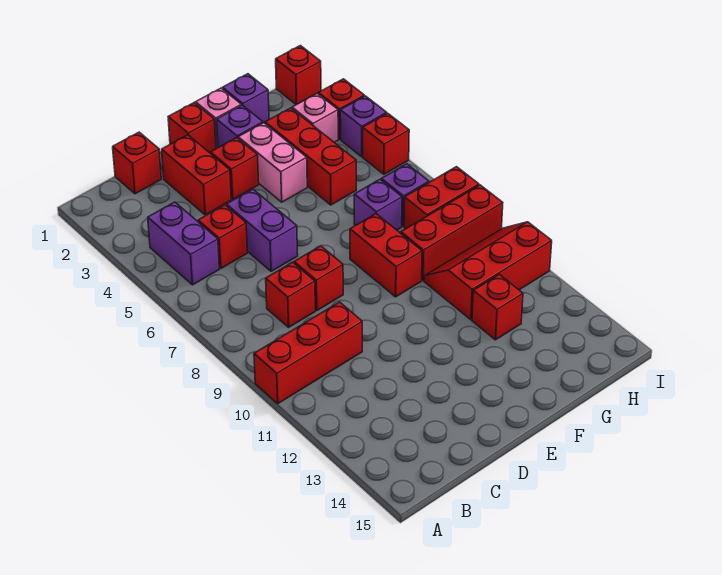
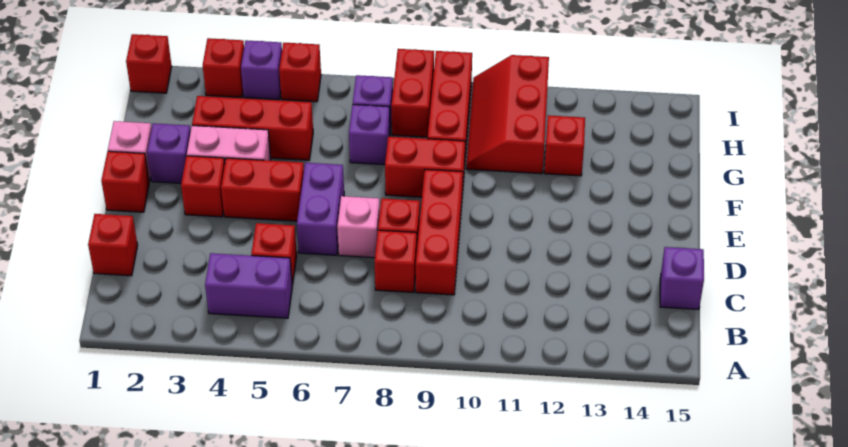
red 1x3 brick [254,302,362,404] -> red 1x3 brick moved to [416,169,463,295]
red 1x2 brick [162,135,231,215] -> red 1x2 brick moved to [221,158,304,221]
purple 1x2 brick [226,189,298,271] -> purple 1x2 brick turned to [297,163,344,255]
purple 1x1 brick [223,74,269,123] -> purple 1x1 brick moved to [660,247,704,310]
pink 1x1 brick [292,93,338,142] -> pink 1x1 brick moved to [337,196,380,258]

